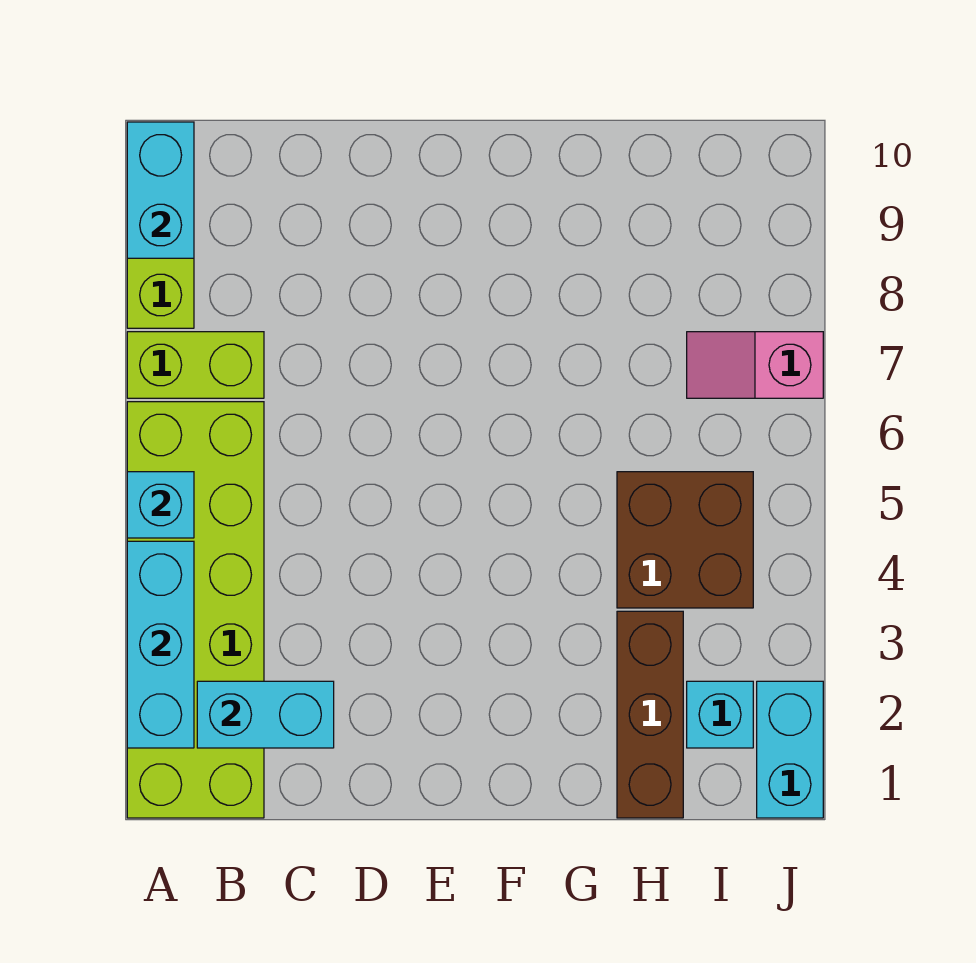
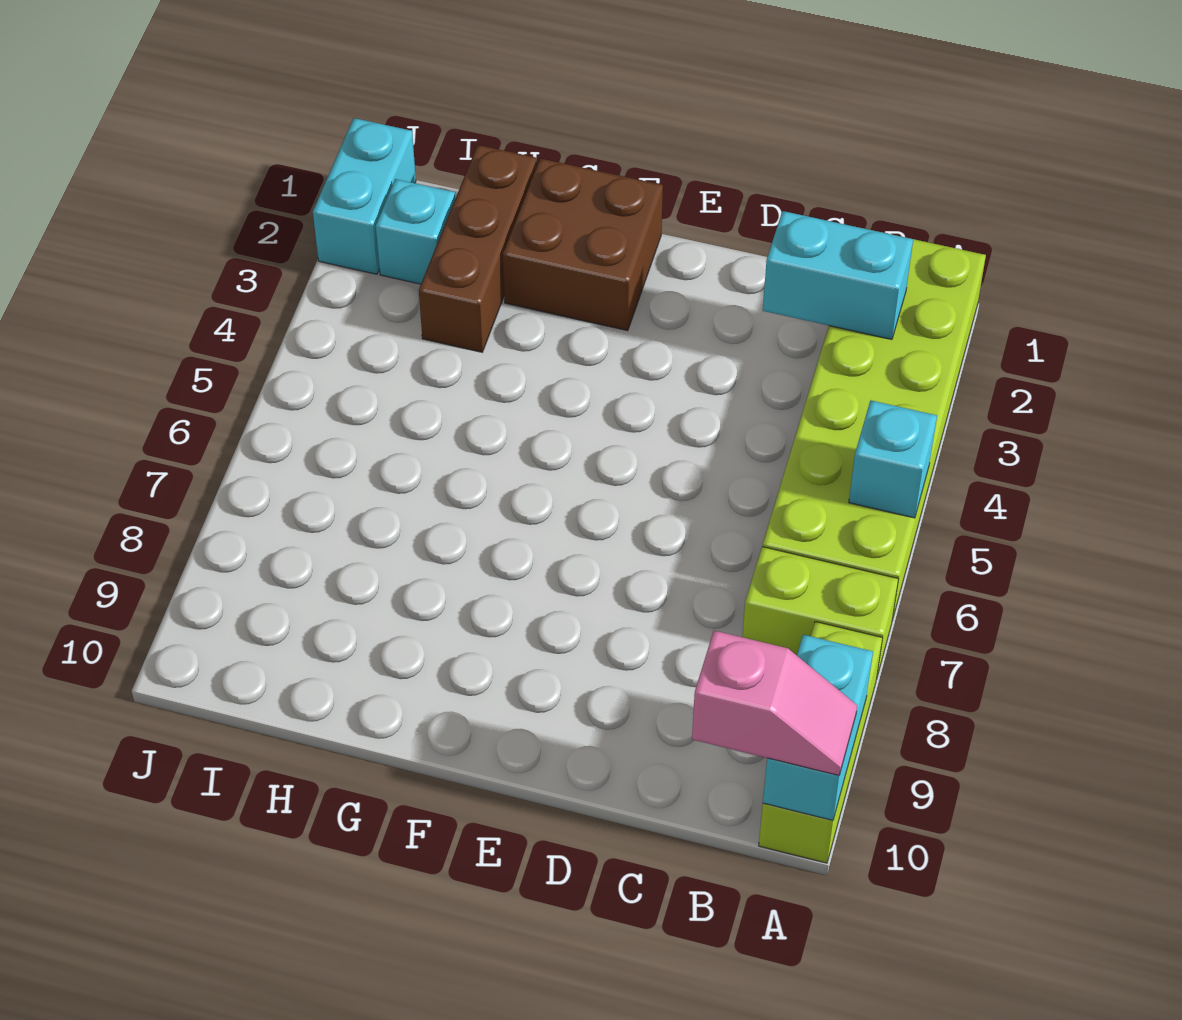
cyan 1x3 brick [127,541,194,748] -> none
brown 2x2 brick [617,472,753,608] -> brown 2x2 brick moved to [503,158,663,331]
pink 1x2 slope [687,332,823,398] -> pink 1x2 slope moved to [692,631,857,775]

